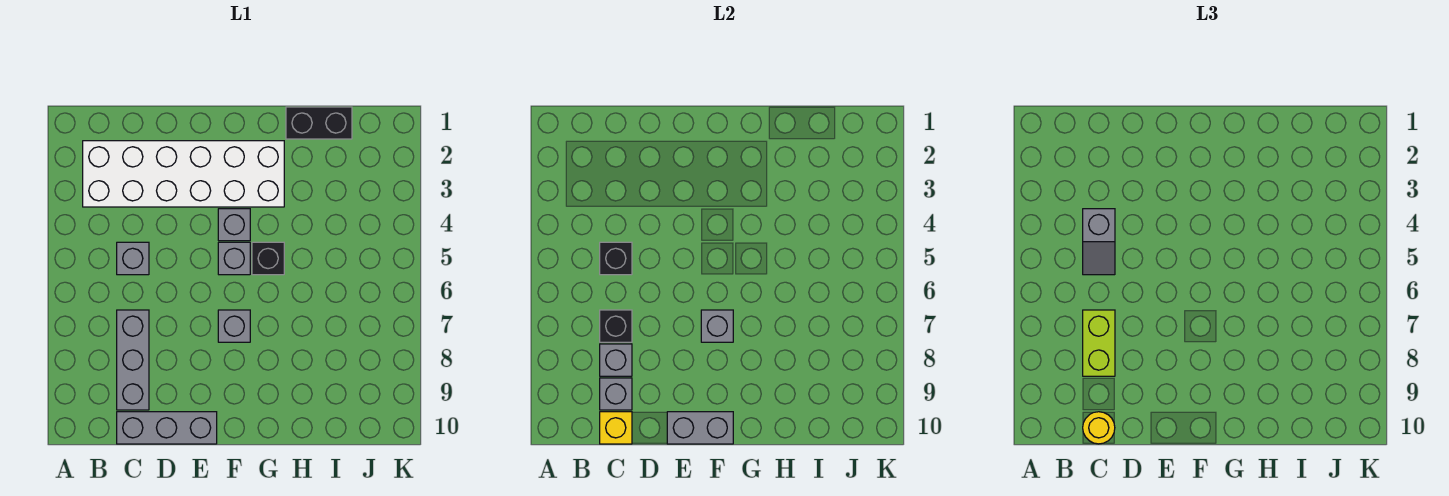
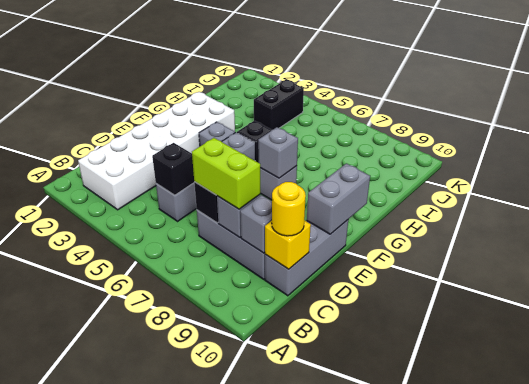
grey 1x2 slope [1083,209,1115,275] -> none
black 1x2 brick [286,107,352,139] -> black 1x2 brick moved to [254,80,304,130]

